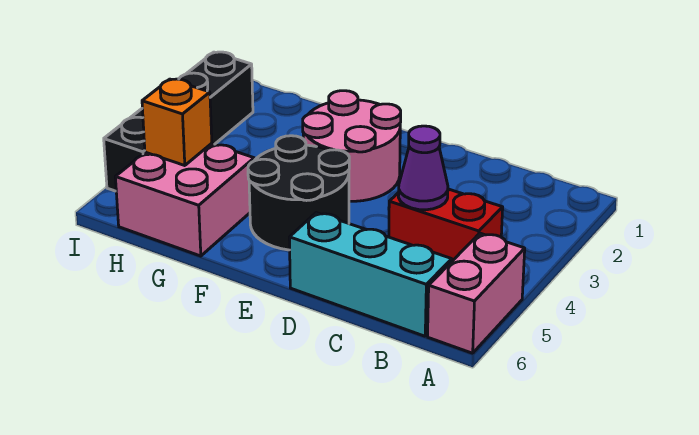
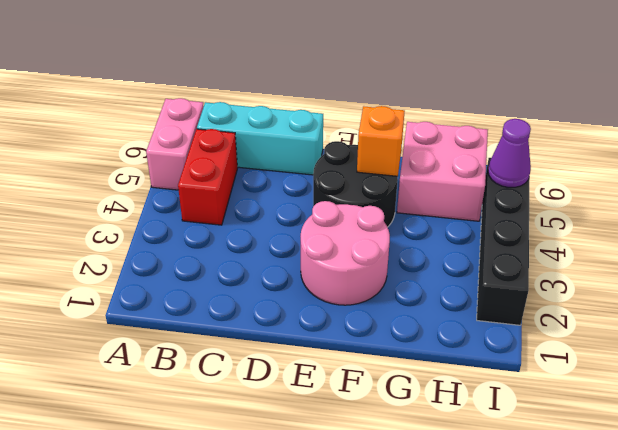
red 1x2 brick [389,189,503,261] -> red 1x2 brick turned to [178,129,237,225]
purple 1x1 cone [398,126,448,210] -> purple 1x1 cone moved to [488,119,531,187]
orange 1x1 brick [142,79,212,166] -> orange 1x1 brick moved to [357,106,405,176]

